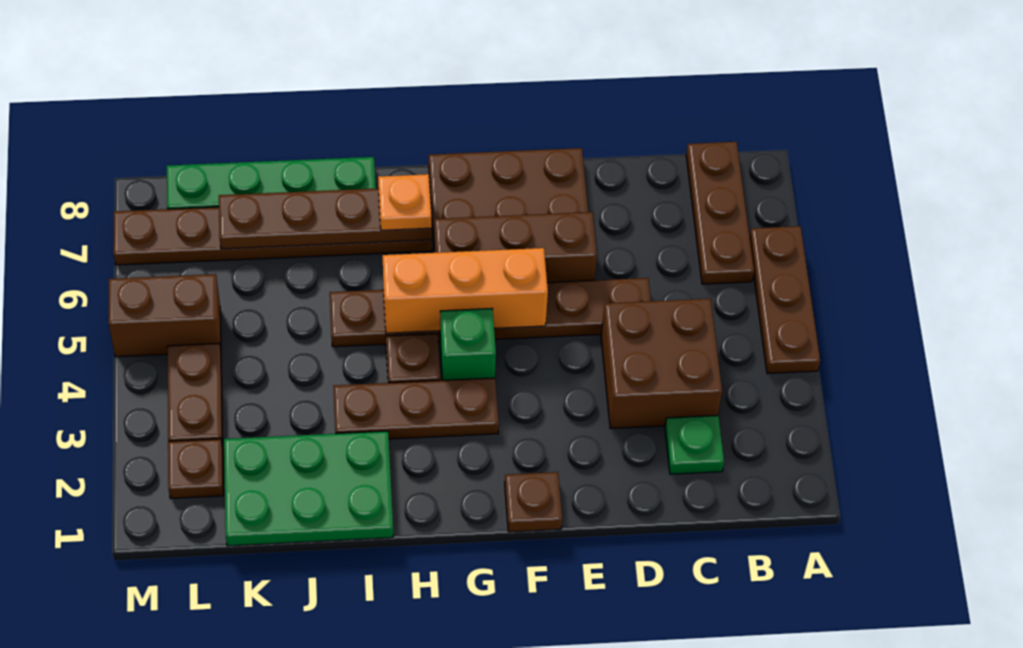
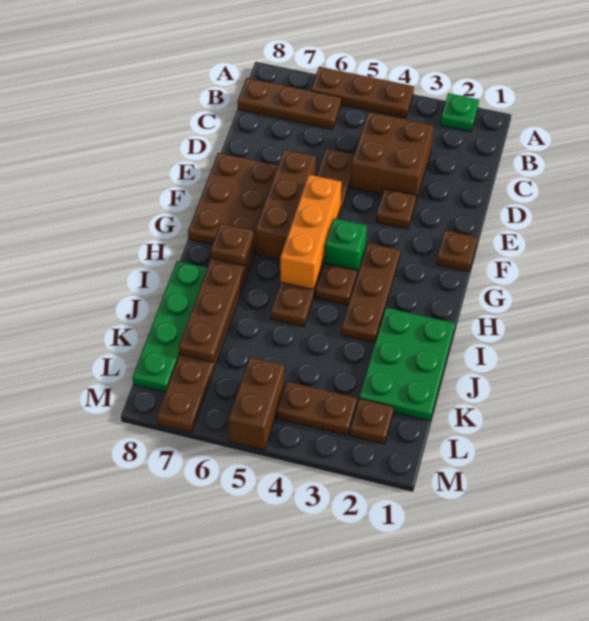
green 1x1 plate [665,415,724,474] -> green 1x1 plate moved to [440,93,479,131]
none -> brown 1x1 plate [376,188,416,229]
orange 1x1 plate [378,174,432,230] -> brown 1x1 plate [210,223,253,266]

